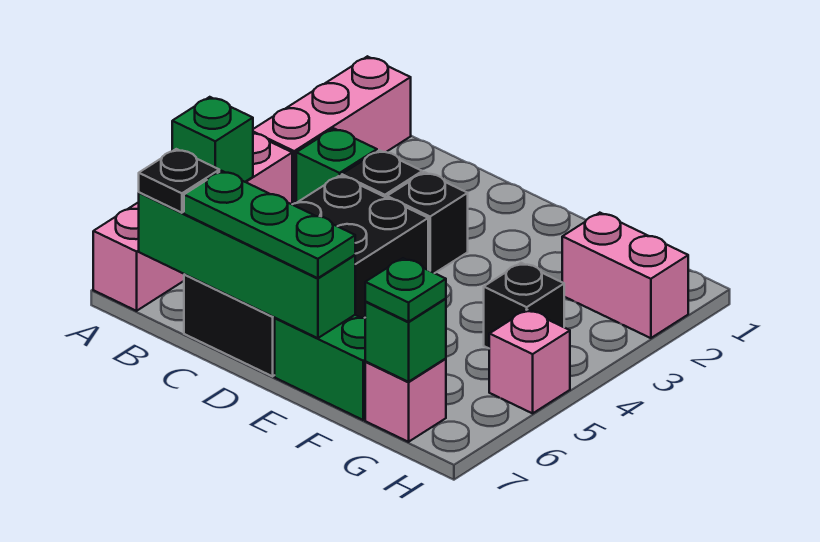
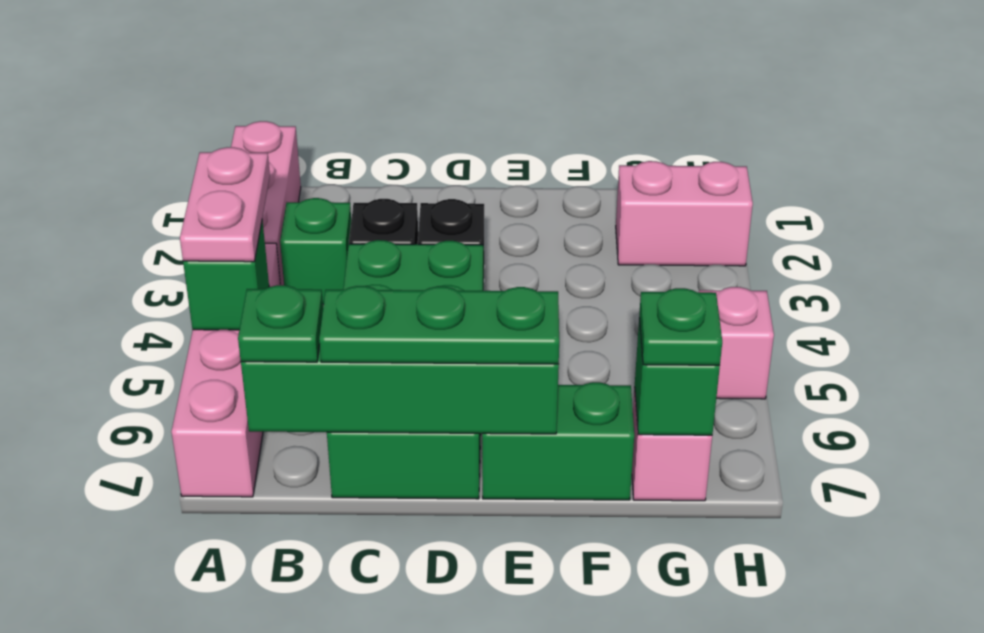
none -> pink 1x2 plate [180,147,270,262]
black 1x1 plate [139,149,219,213] -> green 1x1 plate [238,285,323,362]
black 2x4 brick [184,176,428,376] -> green 2x4 brick [327,240,483,499]
black 1x1 brick [484,263,564,348] -> none

